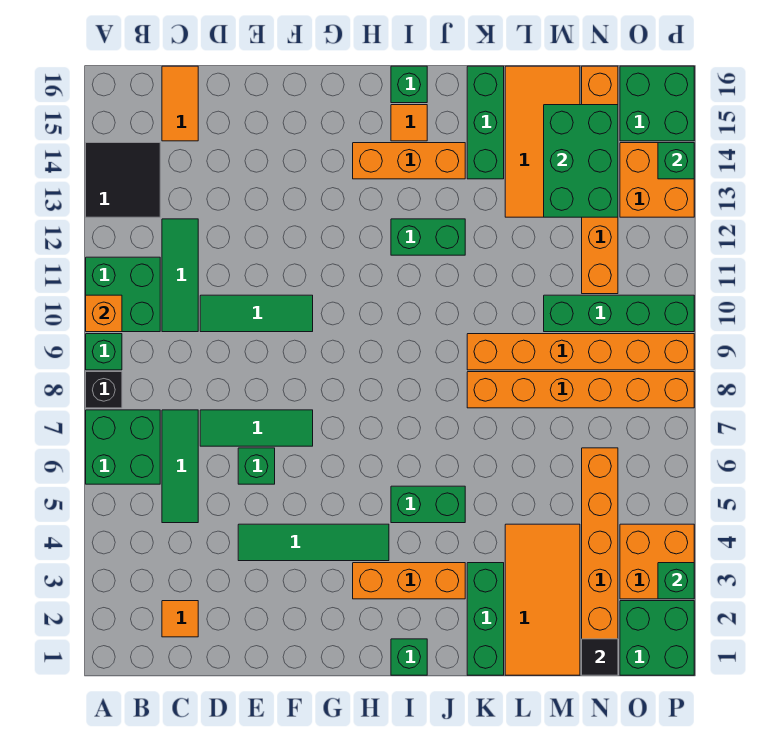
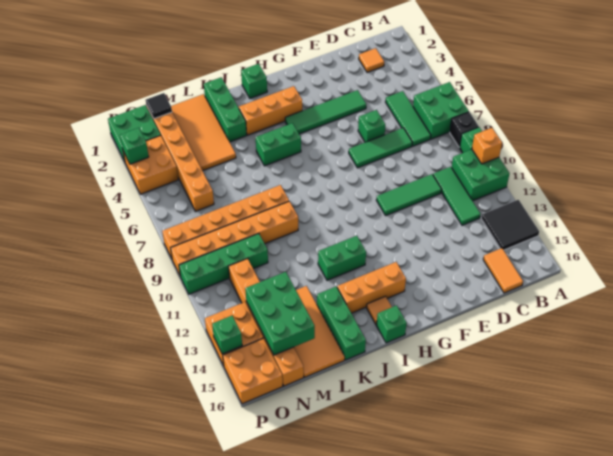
green 2x2 brick [620,66,694,141] -> orange 2x2 brick [223,338,283,404]

